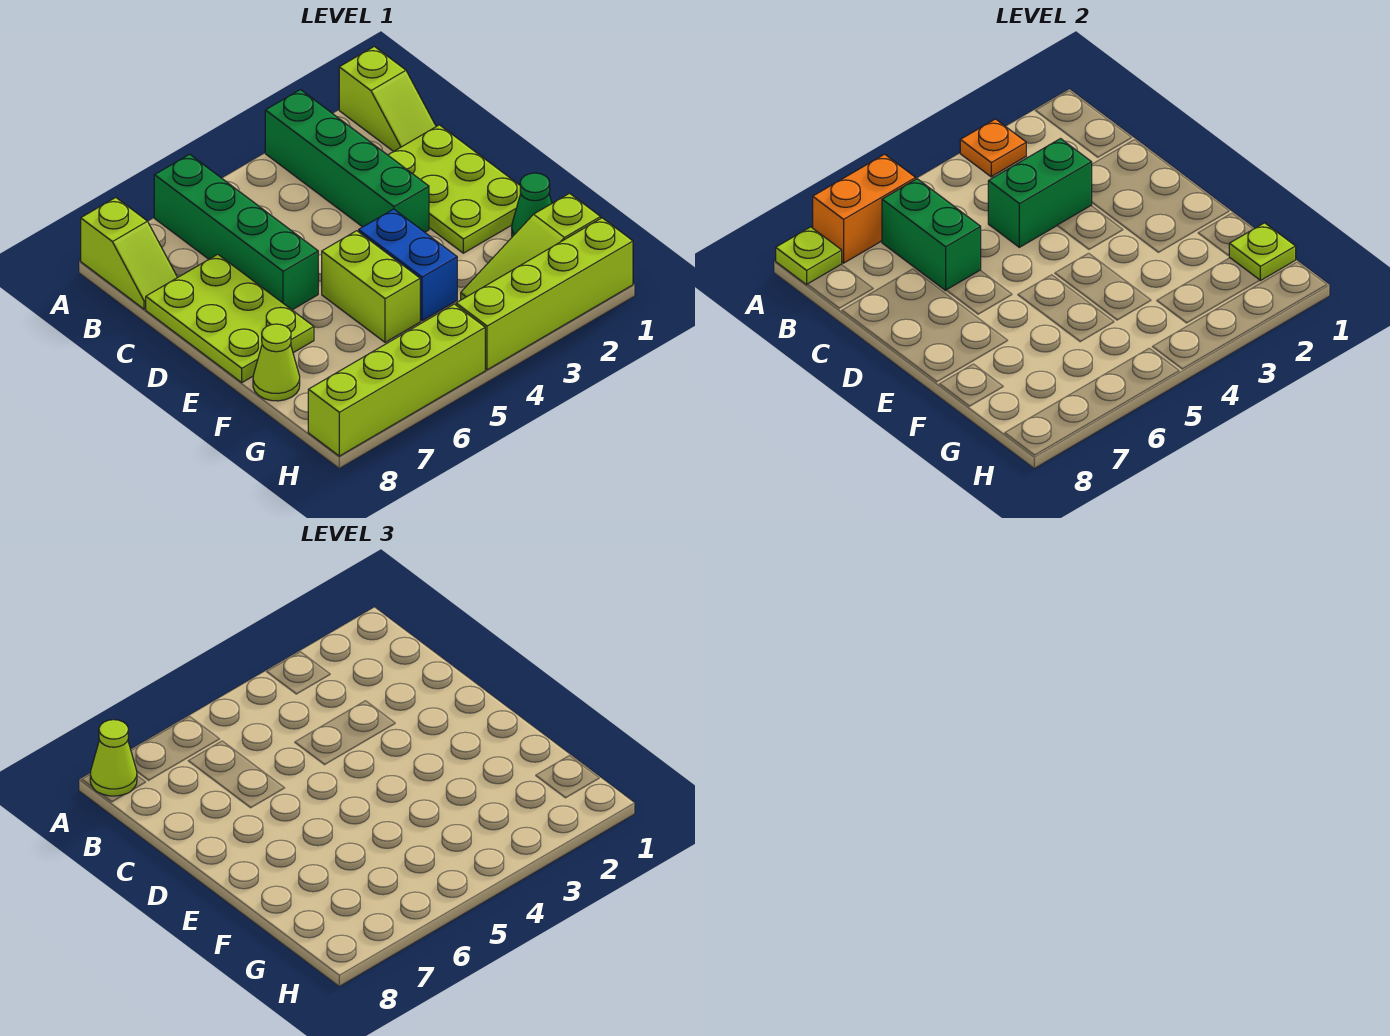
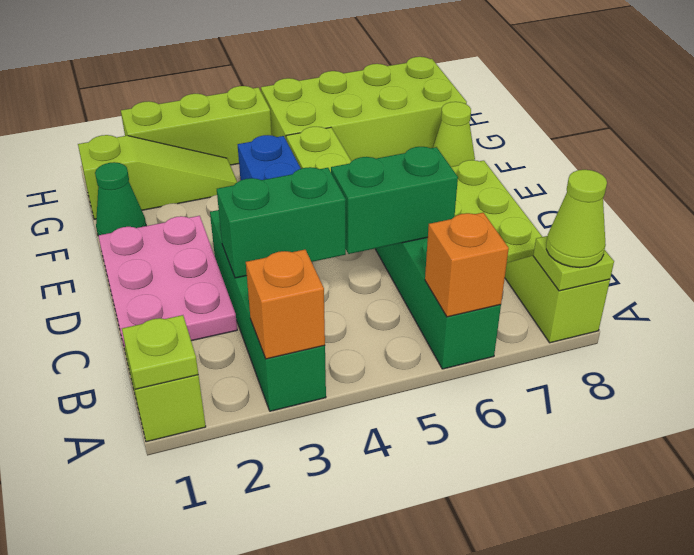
orange 1x1 plate [960,119,1026,177] -> orange 1x1 brick [246,250,325,359]
orange 1x2 brick [813,154,916,263] -> orange 1x1 brick [425,213,509,317]
green 1x2 brick [882,179,981,290] -> green 1x2 brick turned to [331,147,458,254]
lime 2x3 plate [388,125,521,253] -> pink 2x3 plate [98,216,237,350]
lime 1x1 plate [1229,223,1296,281] -> lime 1x1 plate moved to [122,315,198,389]
lime 1x4 brick [456,218,633,370] -> lime 1x3 brick [121,86,272,165]
lime 1x4 brick [308,304,485,456] -> lime 2x4 brick [261,57,467,161]

